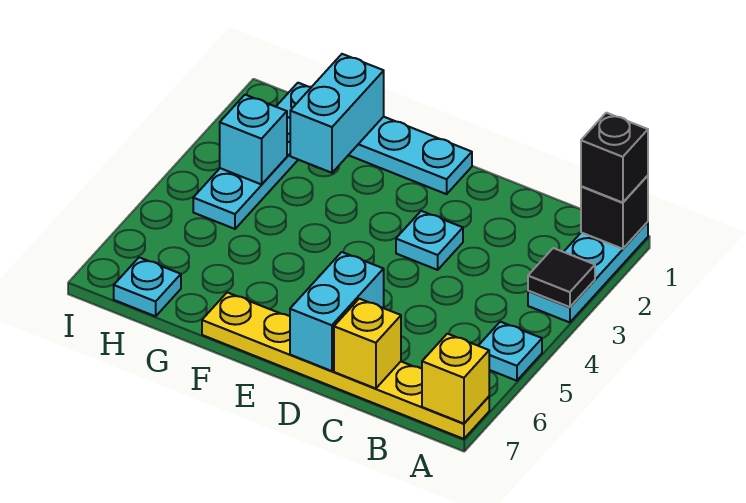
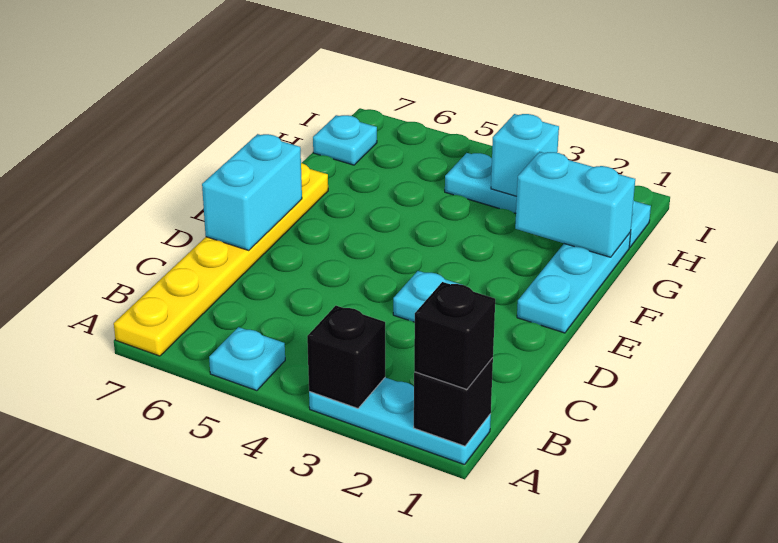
black 1x1 tile [528,248,595,307] -> black 1x1 brick [307,306,385,408]
yellow 1x1 brick [422,334,489,424] -> none
yellow 1x1 brick [334,299,401,389] -> none
cyan 1x2 brick [290,252,384,371] -> cyan 1x2 brick turned to [202,134,302,250]

